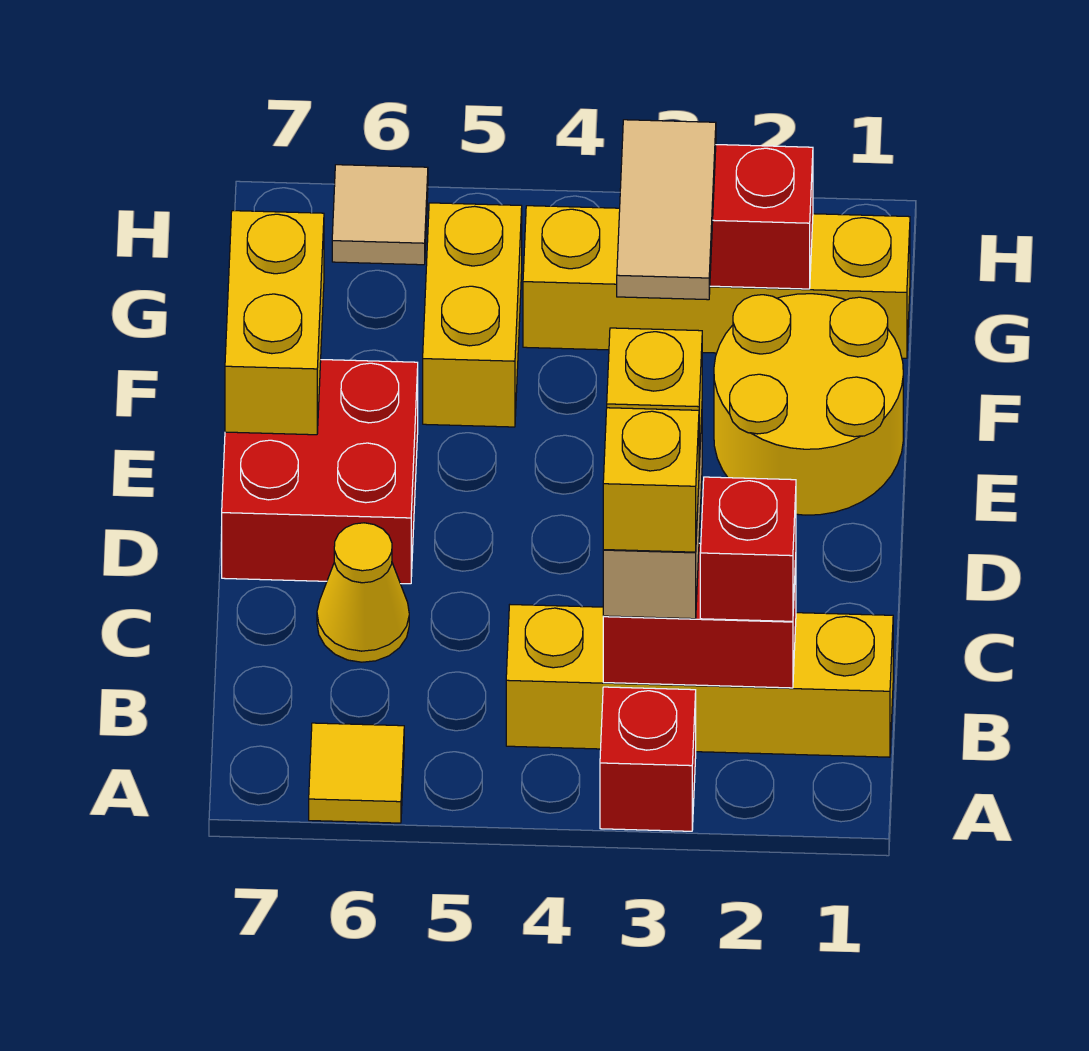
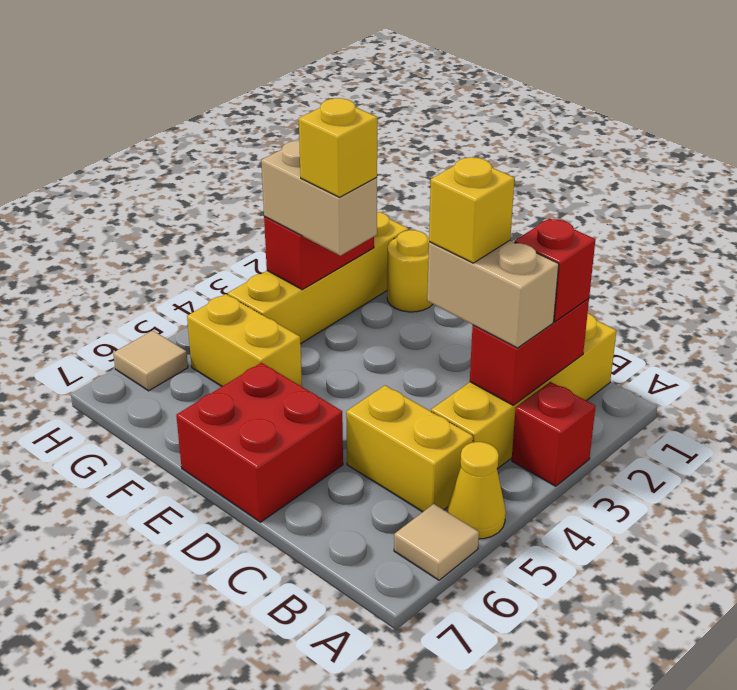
yellow 1x1 tile [309,723,404,823] -> tan 1x1 tile [394,504,479,580]
yellow 1x1 brick [603,408,699,552] -> yellow 1x1 brick moved to [299,98,377,197]
yellow 1x1 cone [317,523,409,662] -> yellow 1x1 cone moved to [447,442,506,539]
yellow 2x2 round brick [714,294,903,515] -> yellow 1x1 round brick [387,230,433,312]
yellow 1x2 brick [225,211,324,435] -> yellow 1x2 brick moved to [346,385,473,512]
tan 1x2 tile [617,120,716,300] -> tan 1x2 brick [261,141,377,256]

